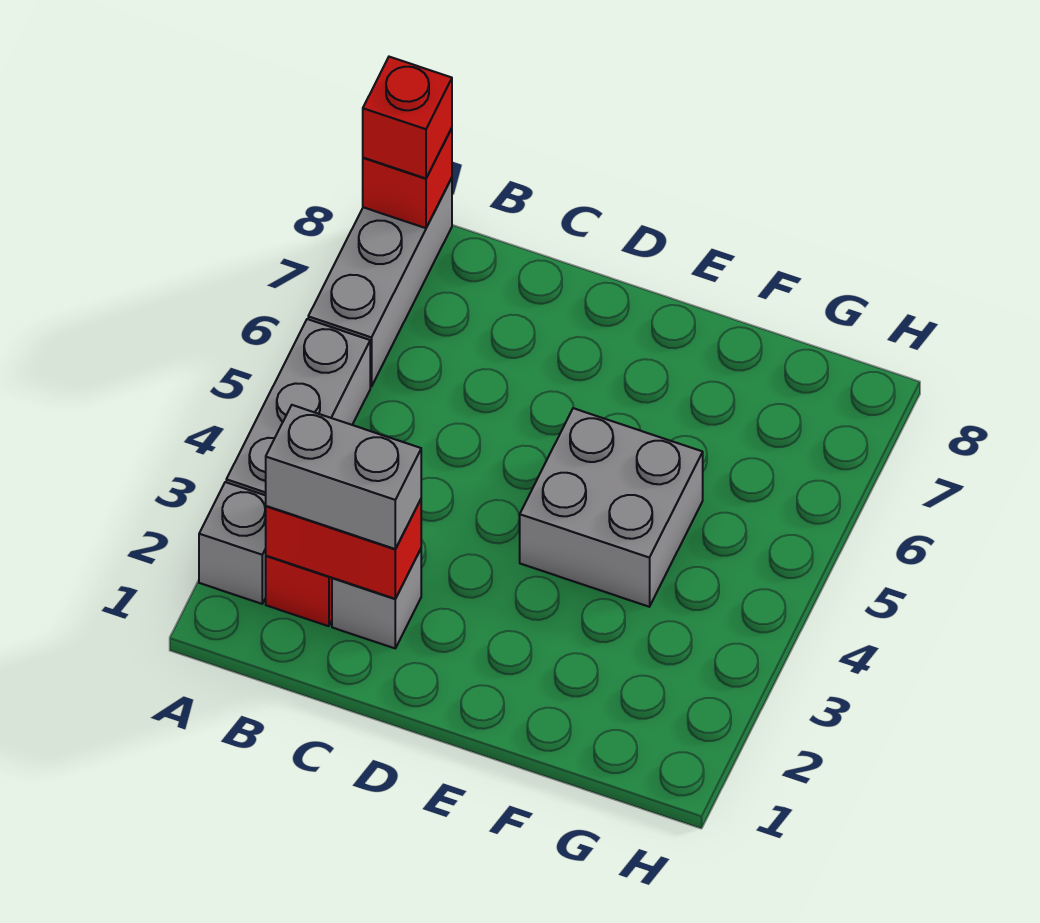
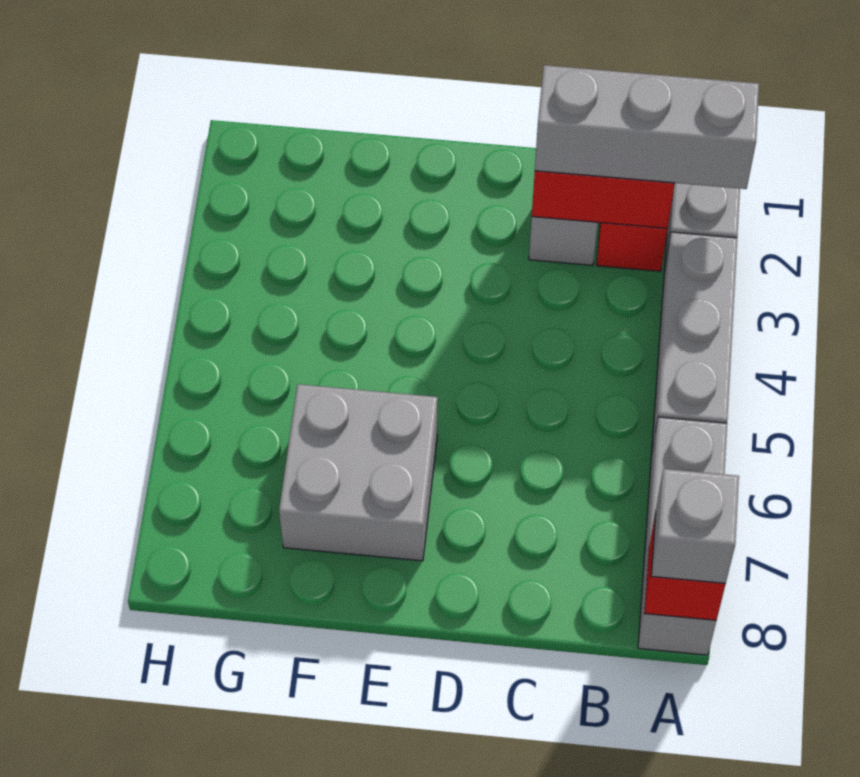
red 1x1 brick [363,57,452,178] -> grey 1x1 brick [651,469,739,583]
grey 1x2 brick [266,405,421,549] -> grey 1x3 brick [535,65,759,189]
grey 2x2 brick [520,408,703,607] -> grey 2x2 brick moved to [279,384,438,561]

